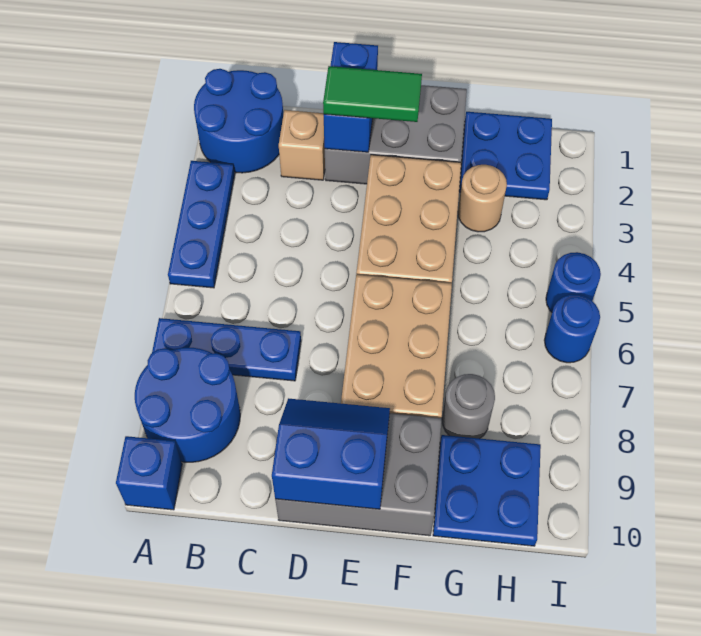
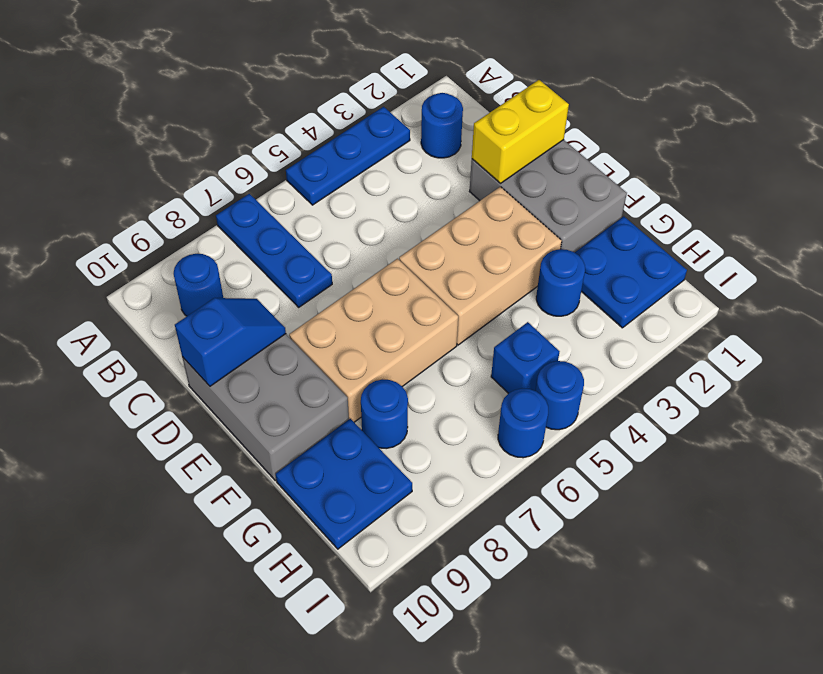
blue 2x2 round brick [194,69,283,173] -> blue 1x1 round brick [421,93,463,158]
blue 2x2 round brick [135,348,240,462] -> blue 1x1 round brick [174,254,223,316]
blue 1x1 brick [116,436,182,510] -> blue 1x1 brick moved to [491,322,559,394]
tan 1x1 brick [279,110,325,180] -> none
blue 1x2 brick [324,42,378,152] -> yellow 1x2 brick [472,80,569,183]
green 1x2 tile [323,66,422,122] -> none
blue 2x2 slope [272,398,390,509] -> blue 1x2 slope [175,298,286,386]
tan 1x1 round brick [458,165,507,232] -> blue 1x1 round brick [536,249,585,316]
grey 1x1 round brick [442,374,495,439] -> blue 1x1 round brick [361,379,408,449]

